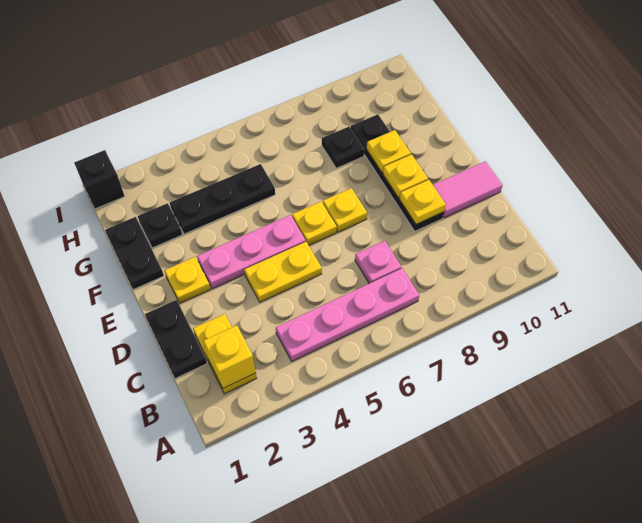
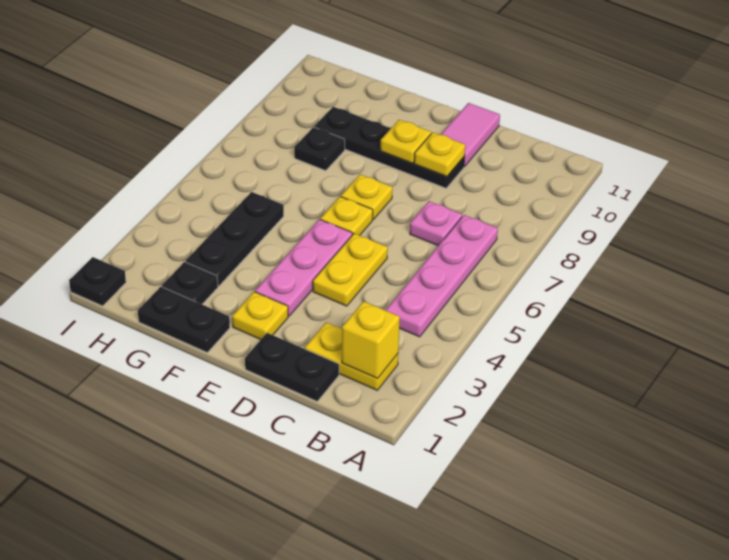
yellow 1x1 plate [367,130,411,173] -> none
black 1x1 brick [74,150,125,209] -> black 1x1 plate [69,257,126,306]

